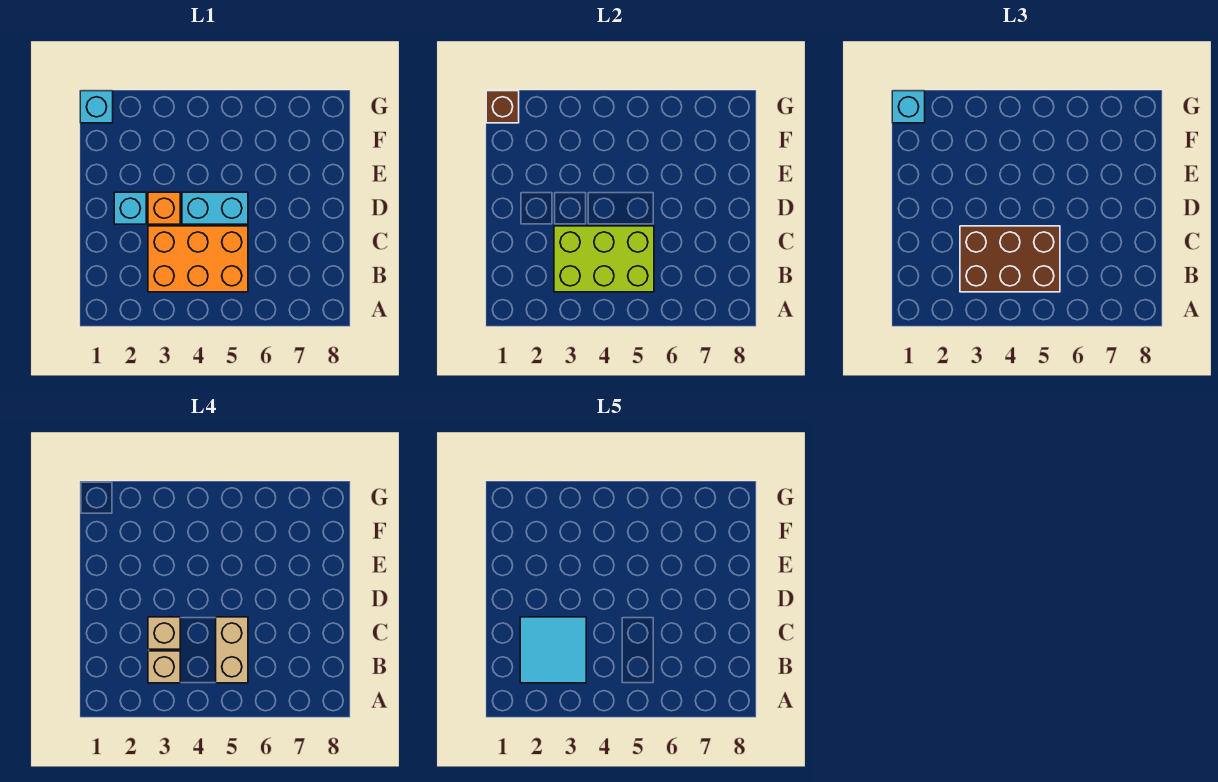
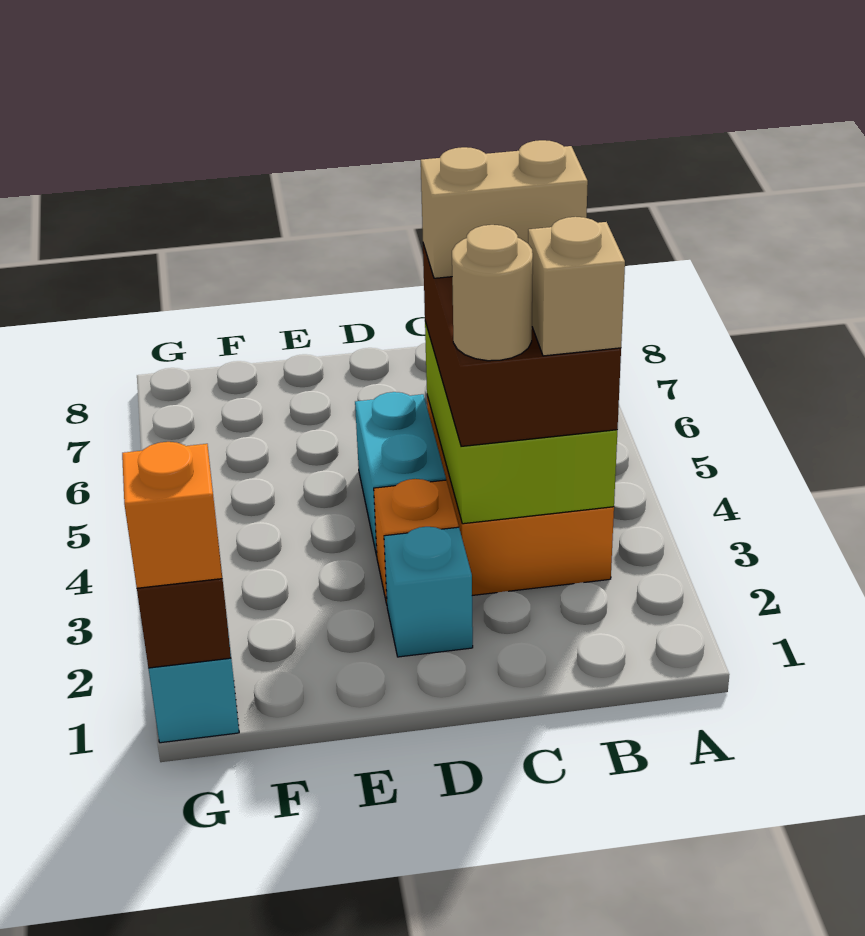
cyan 2x2 tile [520,617,586,683] -> none
tan 1x1 brick [148,617,180,649] -> tan 1x1 round brick [452,225,533,361]
cyan 1x1 brick [892,91,925,123] -> orange 1x1 brick [122,442,222,588]

